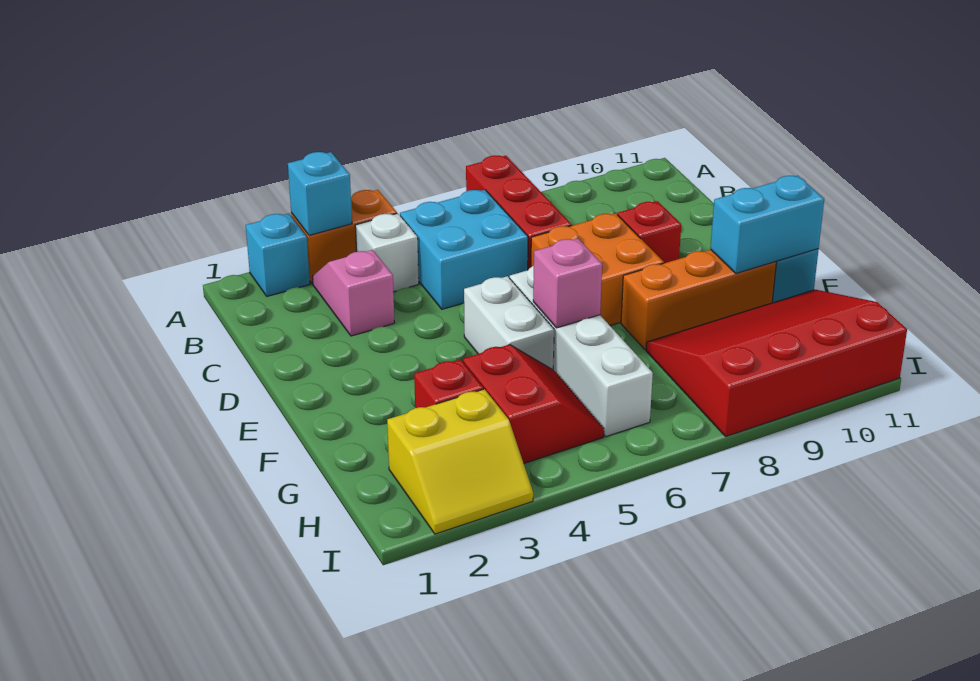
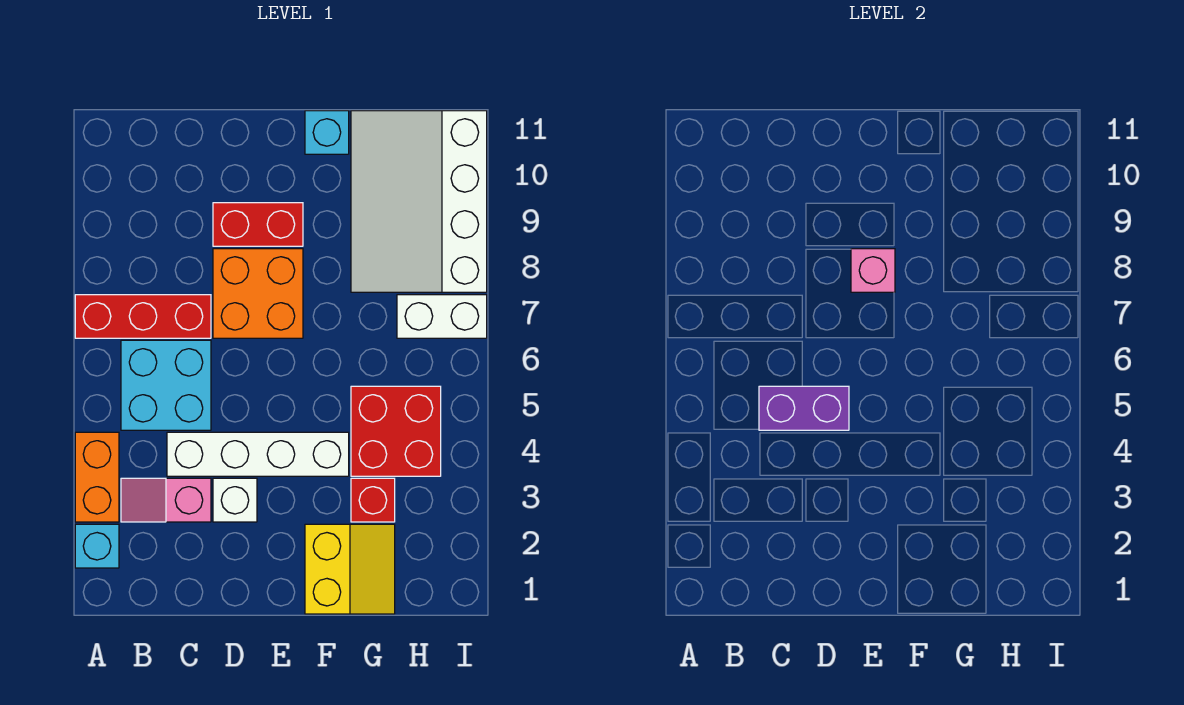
cyan 1x1 brick [288,152,352,235] -> none
white 1x1 brick [355,213,419,292] -> white 1x1 brick moved to [213,478,257,522]
none -> purple 1x2 brick [759,386,849,430]
red 1x1 brick [618,201,681,263] -> red 1x2 brick [213,203,303,246]
white 1x2 brick [464,276,554,370] -> white 1x2 brick moved to [397,295,487,338]
white 1x4 brick [510,266,653,437] -> white 1x4 brick moved to [167,432,349,476]
pink 1x1 brick [533,239,602,328] -> pink 1x1 brick moved to [851,249,895,292]
orange 1x3 brick [621,250,776,349] -> none
cyan 1x2 brick [710,176,824,273] -> none
red 2x2 slope [463,344,604,463] -> red 2x2 brick [351,386,441,476]
red 3x4 slope [646,290,907,437] -> white 3x4 slope [351,111,487,292]
yellow 2x2 slope [387,389,533,534] -> yellow 2x2 slope moved to [305,524,395,614]

